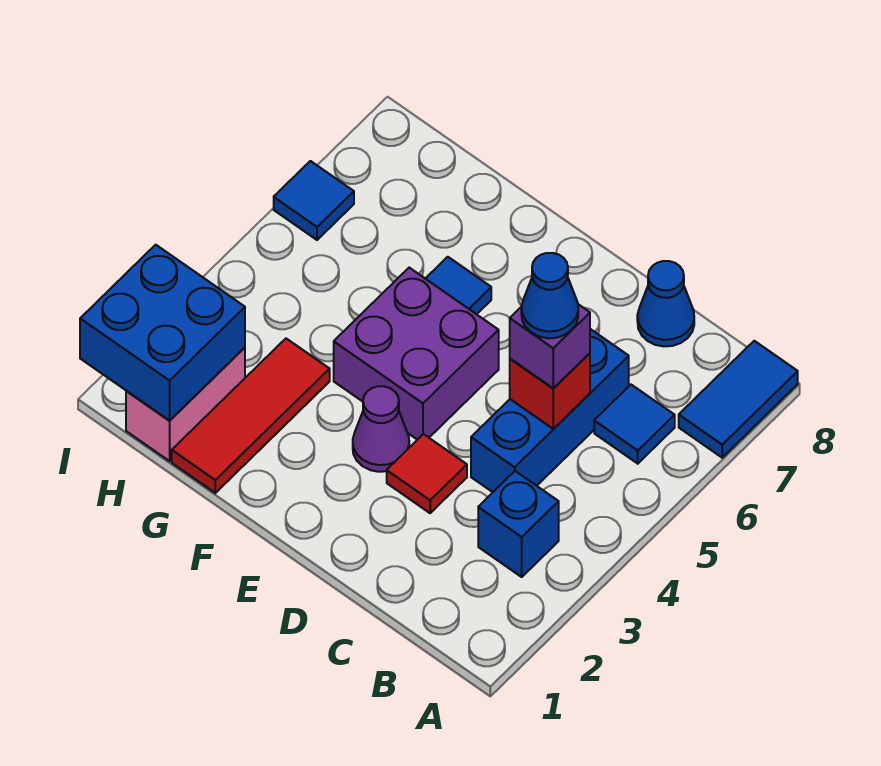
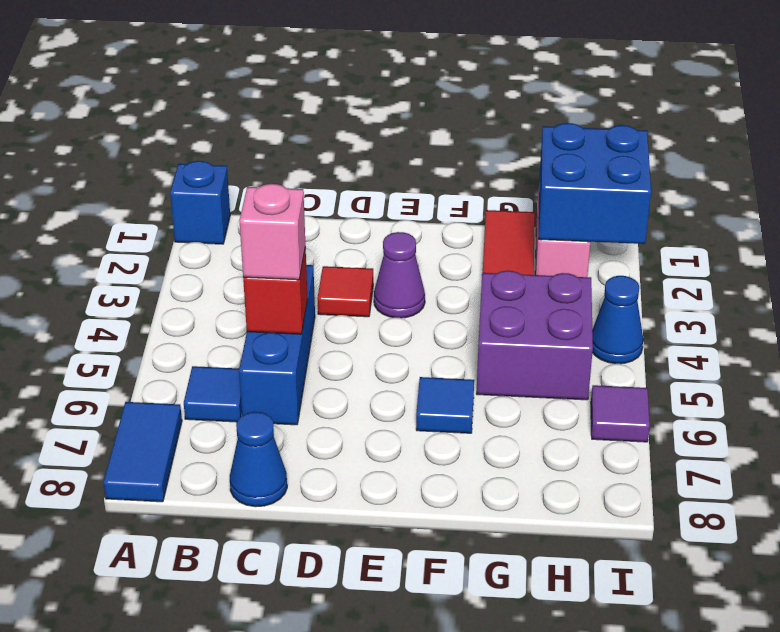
blue 1x1 brick [478,471,559,577] -> blue 1x1 brick moved to [170,161,230,244]
purple 1x1 brick [510,304,590,388] -> pink 1x1 brick [239,184,305,280]
blue 1x1 cone [521,253,578,338] -> blue 1x1 cone moved to [592,276,643,364]
purple 2x2 brick [334,268,499,440] -> purple 2x2 brick moved to [476,271,593,400]
blue 1x1 tile [274,161,354,240] -> purple 1x1 tile [591,385,650,442]

